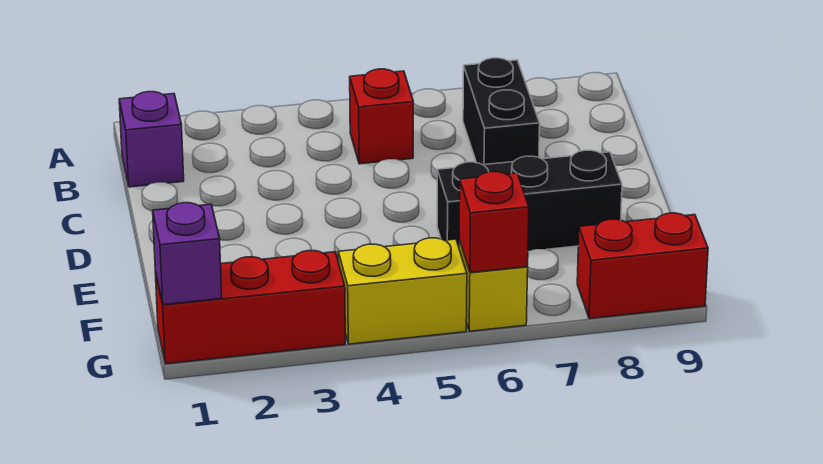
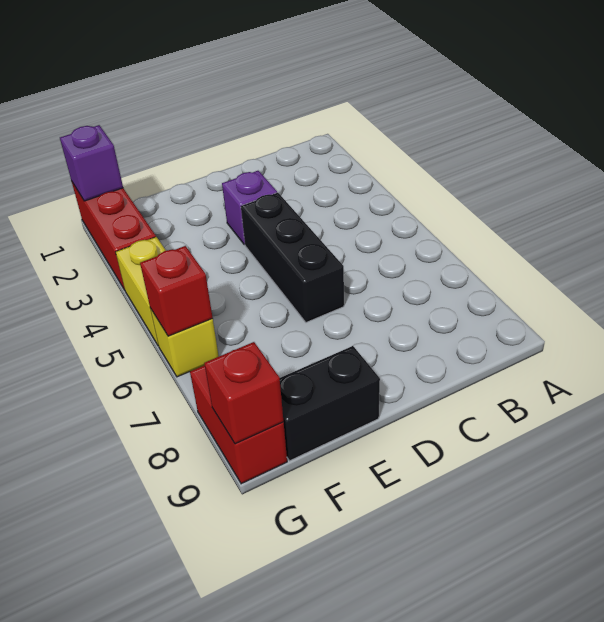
purple 1x1 brick [119,92,184,187] -> purple 1x1 brick moved to [222,171,277,245]
red 1x1 brick [350,69,413,164] -> red 1x1 brick moved to [204,342,283,444]
black 1x2 brick [463,58,540,165] -> black 1x2 brick moved to [280,346,380,461]
black 1x3 brick [437,150,622,251] -> black 1x3 brick moved to [241,193,344,323]

